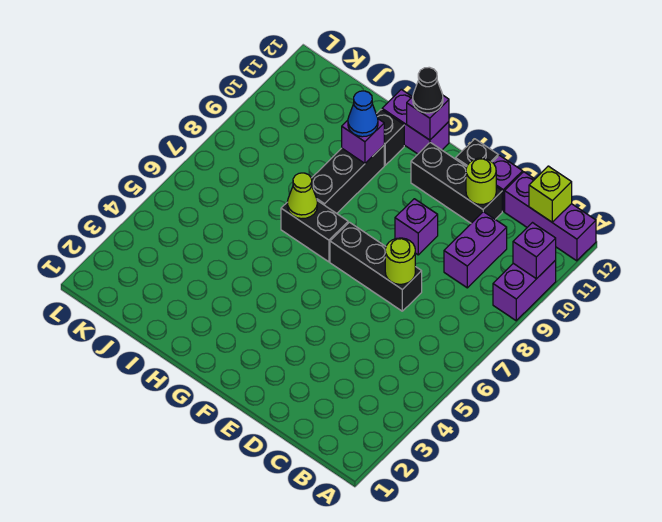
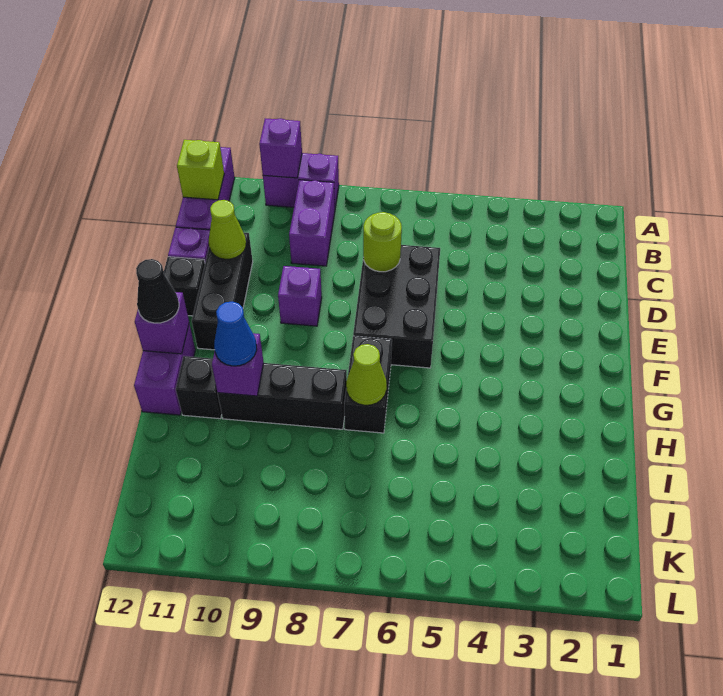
purple 1x2 brick [444,212,507,288] -> purple 1x2 brick turned to [289,180,335,266]
black 1x3 brick [330,222,422,311] -> black 2x3 brick [353,245,440,368]
lime 1x1 round brick [466,158,496,204] -> lime 1x1 cone [209,200,246,259]

